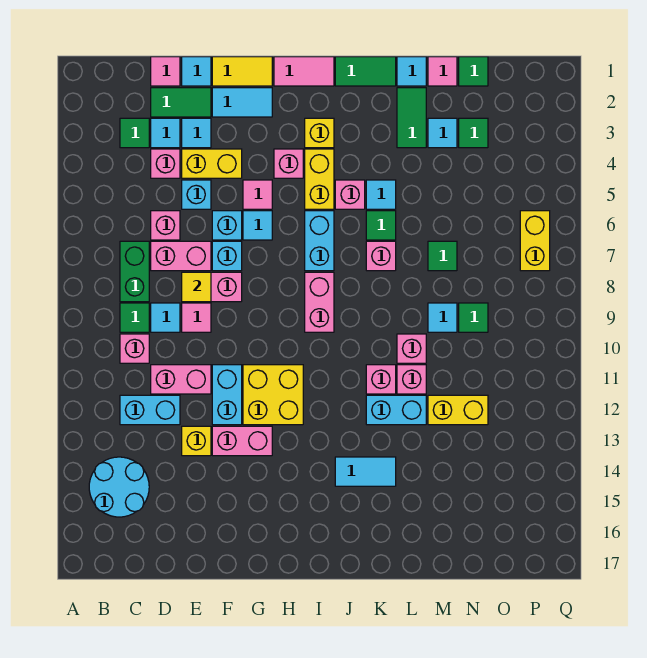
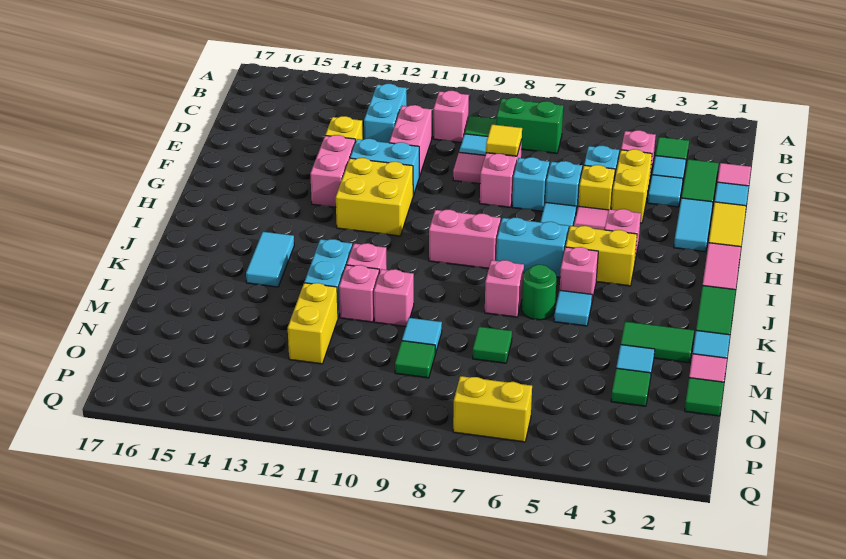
cyan 2x2 round brick [89,457,149,517] -> none
pink 1x1 brick [151,211,180,240] -> none
pink 1x2 brick [151,241,211,271] -> none
yellow 1x1 brick [305,118,334,148] -> yellow 1x1 brick moved to [578,165,615,210]
green 1x1 tile [366,211,396,240] -> green 1x1 round brick [522,265,556,320]

